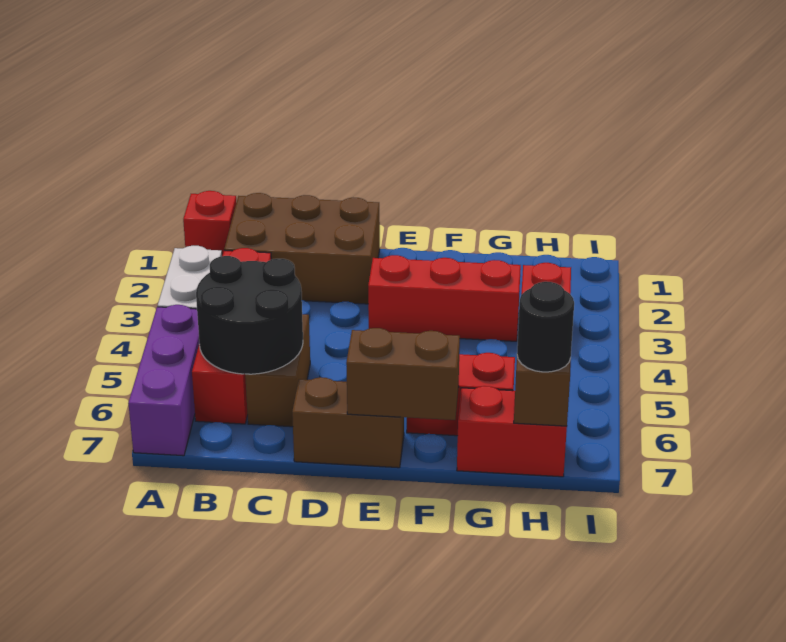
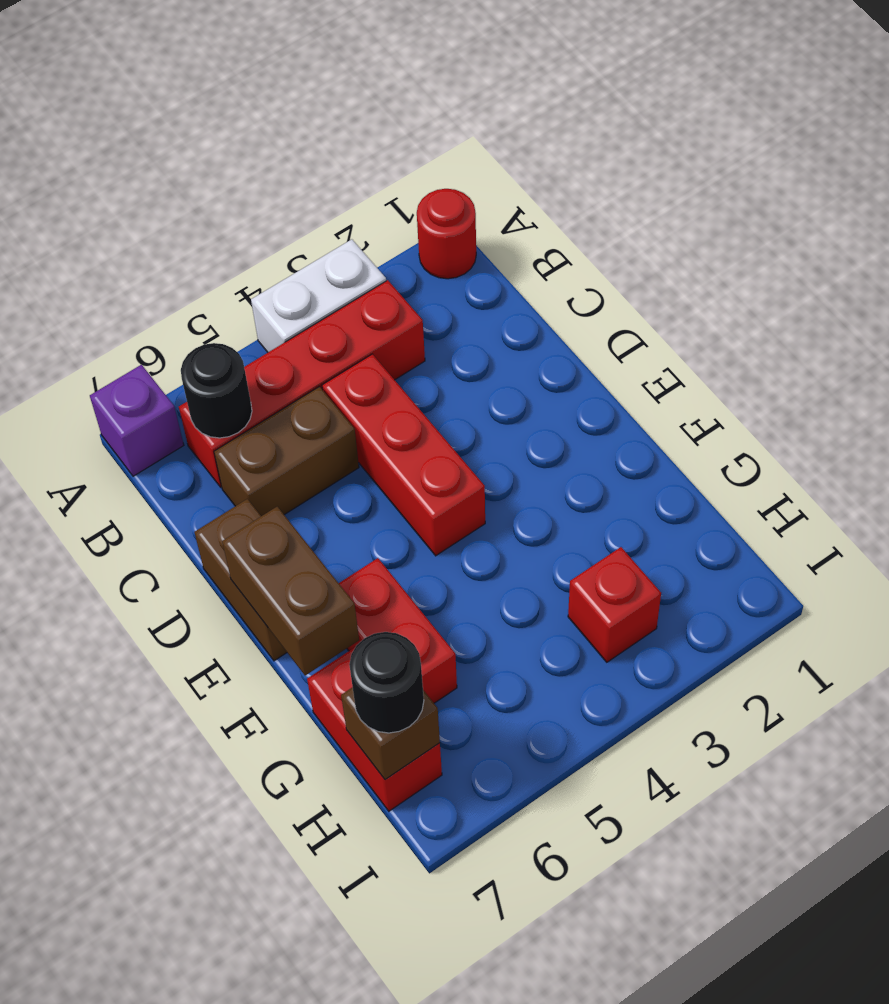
red 1x1 brick [183,191,236,256] -> red 1x1 round brick [417,189,476,279]
purple 1x3 brick [128,305,199,456] -> purple 1x1 brick [90,365,184,476]
brown 2x3 brick [224,193,380,304] -> none
black 2x2 round brick [196,256,303,374] -> black 1x1 round brick [181,343,252,438]
red 1x3 brick [368,255,521,341] -> red 1x3 brick moved to [322,354,485,556]

